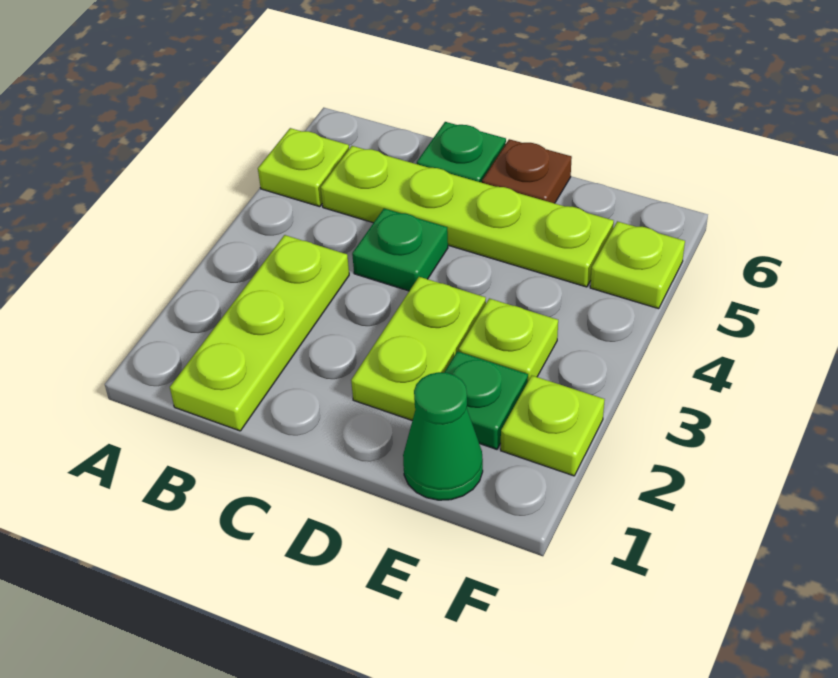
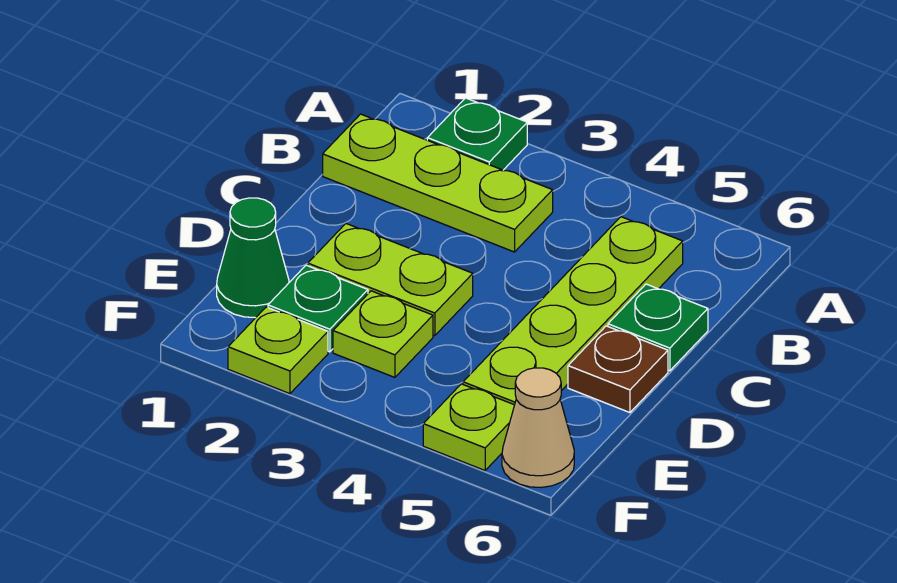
lime 1x1 plate [258,128,349,207] -> none
green 1x1 plate [352,208,448,291] -> green 1x1 plate moved to [427,98,527,170]
none -> tan 1x1 cone [502,368,574,487]

